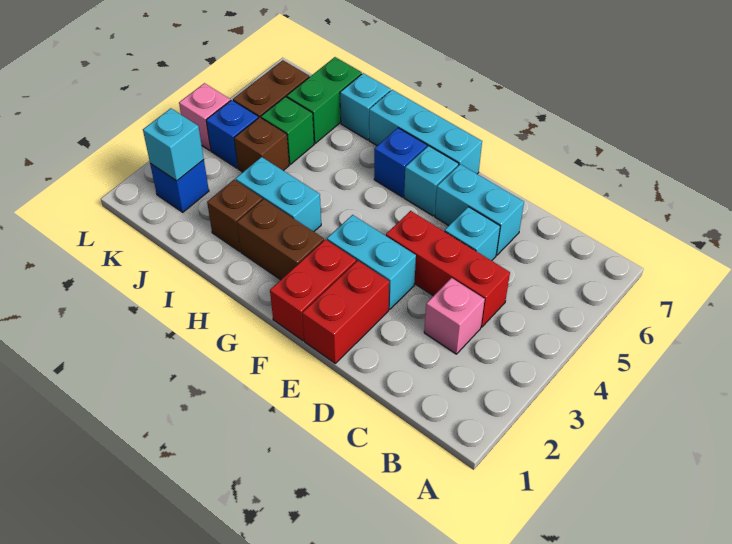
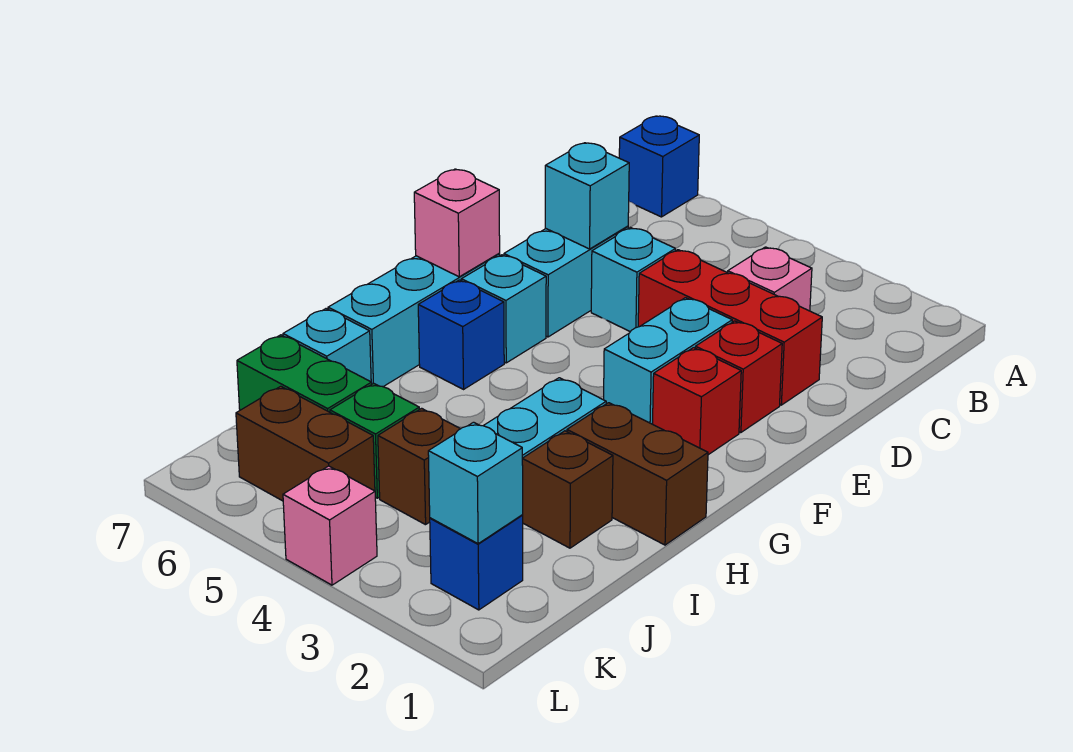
red 1x3 brick [386,211,510,327] -> red 1x3 brick turned to [638,250,822,405]
none -> cyan 1x1 brick [545,143,629,249]
red 1x2 brick [302,261,389,363] -> red 1x1 brick [695,321,782,433]
red 1x2 brick [270,240,356,341] -> red 1x1 brick [653,348,741,455]
none -> pink 1x1 brick [414,169,500,277]
brown 1x2 brick [237,199,324,280] -> brown 1x2 brick turned to [567,403,708,545]
blue 1x1 brick [206,100,258,168] -> blue 1x1 brick moved to [619,116,699,217]

